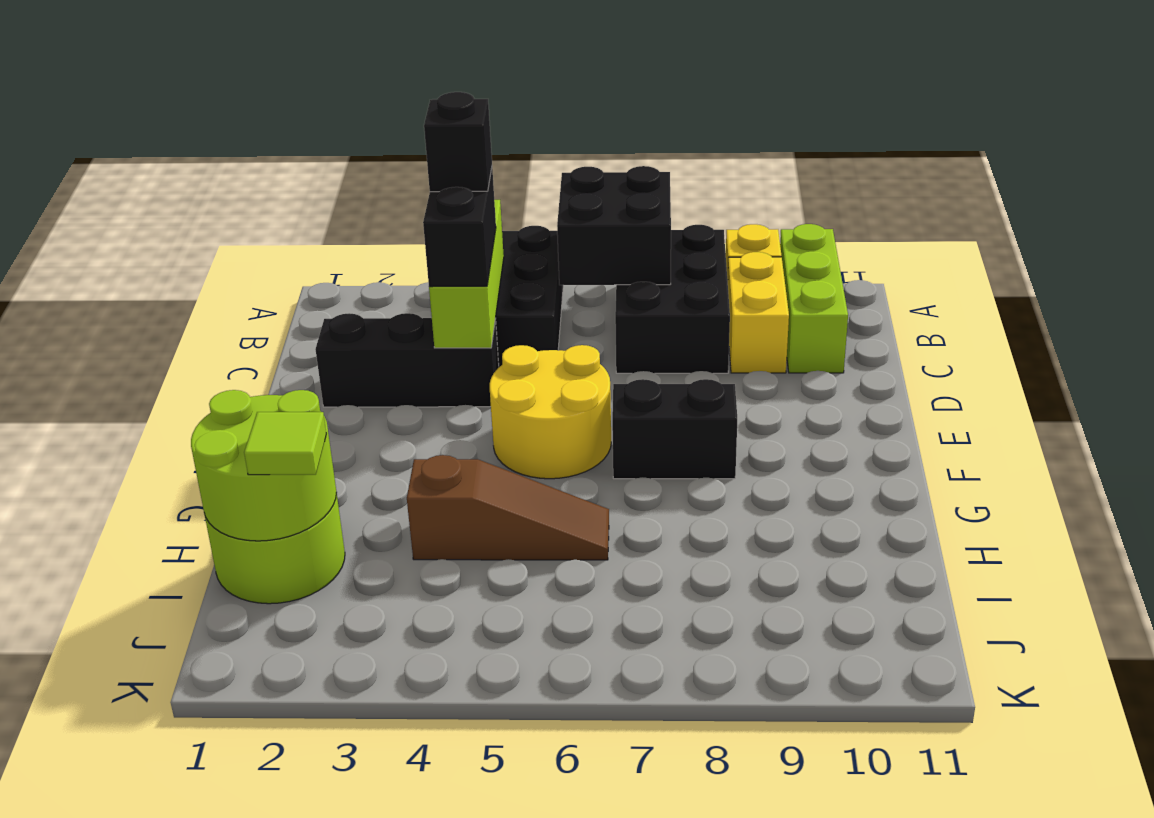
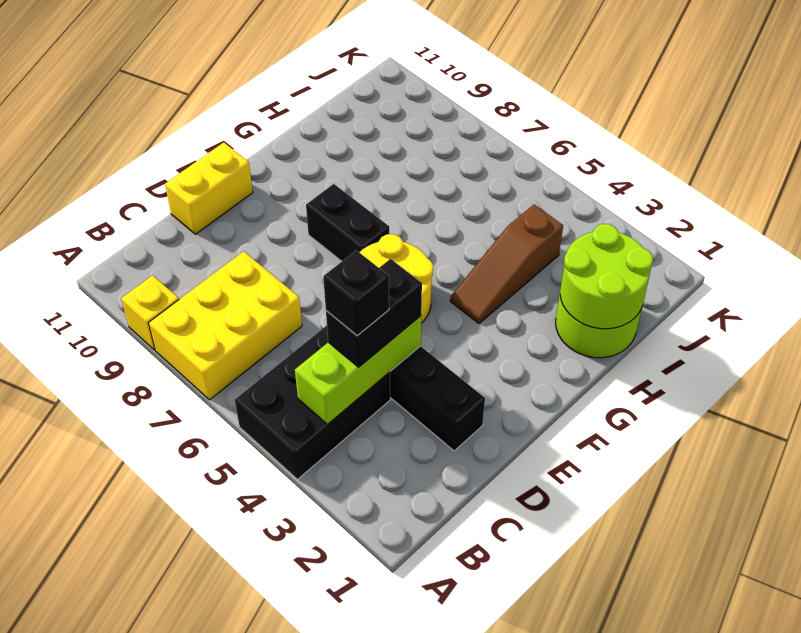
black 2x2 brick [557,166,671,285] -> none
black 2x3 brick [615,225,730,373] -> yellow 2x3 brick [149,251,302,400]
lime 1x3 brick [780,224,848,373] -> none
yellow 1x2 brick [728,252,789,373] -> yellow 1x2 brick moved to [165,143,253,234]
brown 1x3 slope [407,455,609,560] -> brown 1x3 slope turned to [450,205,563,323]
lime 1x1 tile [244,412,326,475] -> none

